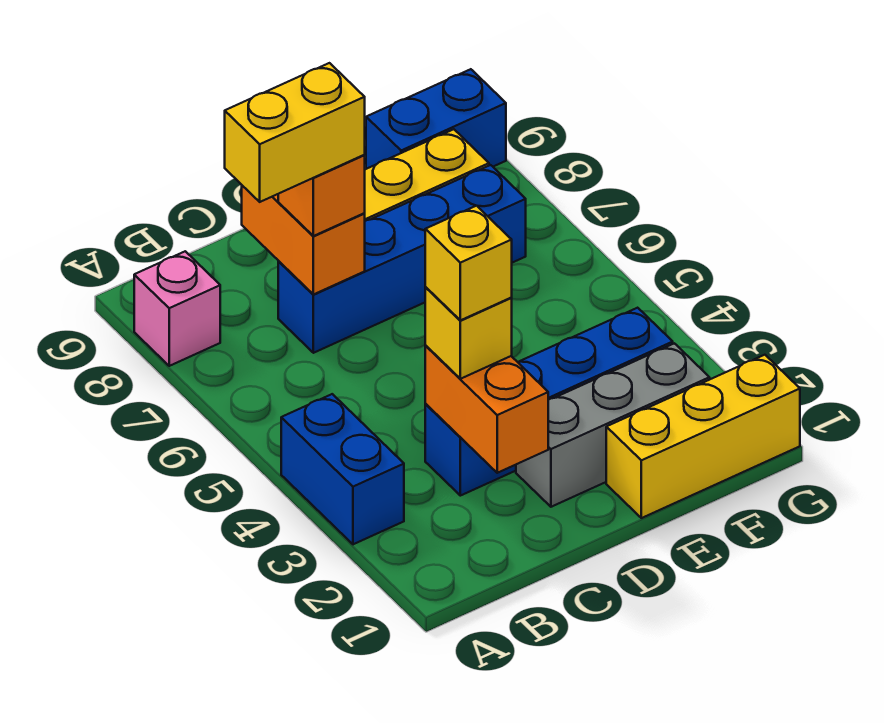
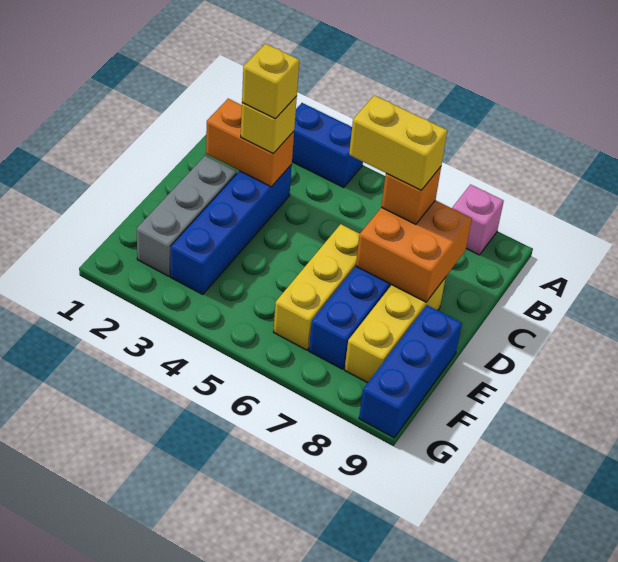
yellow 1x2 brick [225,63,365,202] -> yellow 1x2 brick turned to [349,95,447,190]
orange 1x2 brick [242,186,365,294] -> orange 2x2 brick [356,200,472,302]
yellow 1x3 brick [606,355,800,518] -> yellow 1x3 brick moved to [274,224,360,350]
blue 1x2 brick [366,69,506,169] -> blue 1x3 brick [359,305,462,438]

